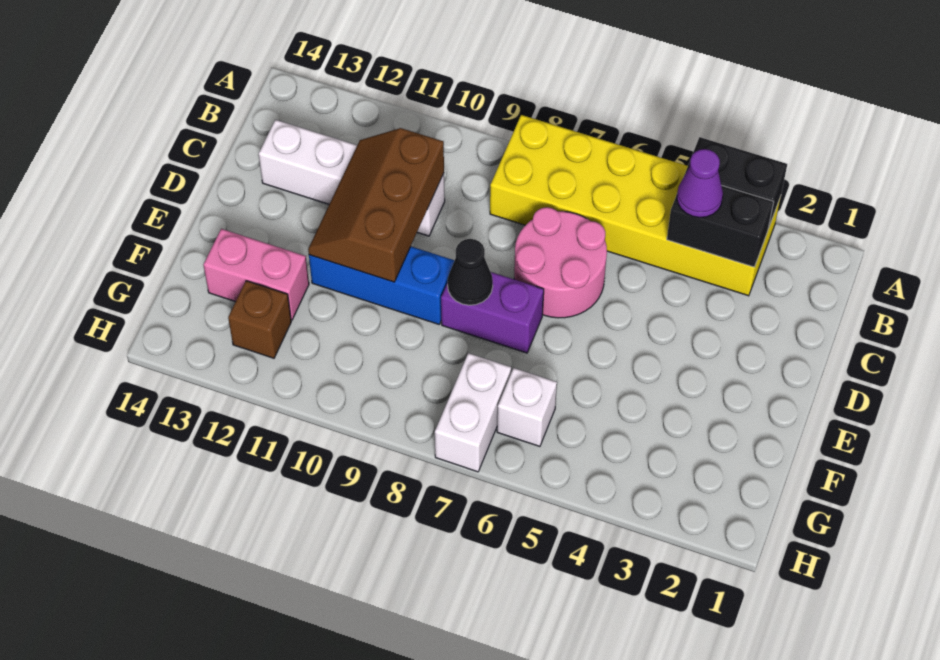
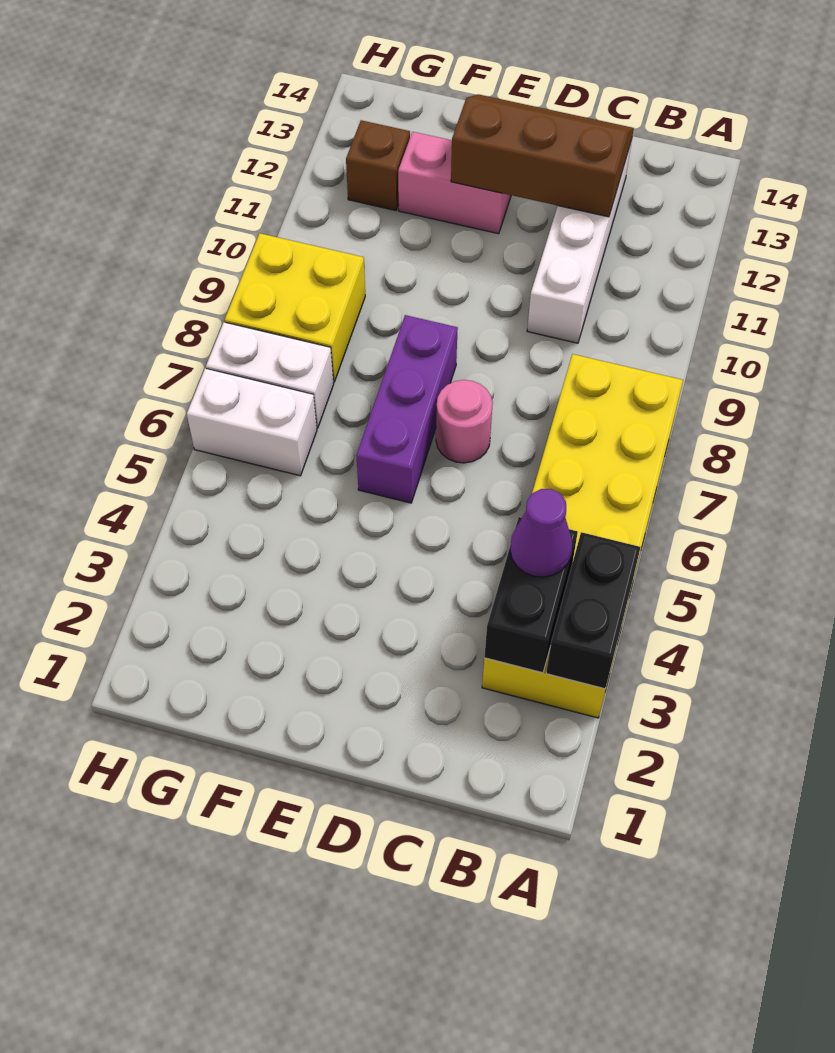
pink 2x2 round brick [514,207,607,318] -> pink 1x1 round brick [436,380,493,463]
brown 2x3 slope [308,128,444,282] -> brown 2x3 slope moved to [451,94,634,217]
purple 1x2 brick [441,272,544,353] -> purple 1x3 brick [356,315,458,503]
black 1x1 cone [448,239,493,305] -> none
blue 1x3 brick [309,247,454,324] -> none
pink 1x2 brick [204,229,309,320] -> pink 1x2 brick turned to [398,132,511,234]
white 1x1 brick [497,368,557,446] -> white 1x2 brick [187,368,317,476]
none -> yellow 2x2 brick [225,233,365,382]

